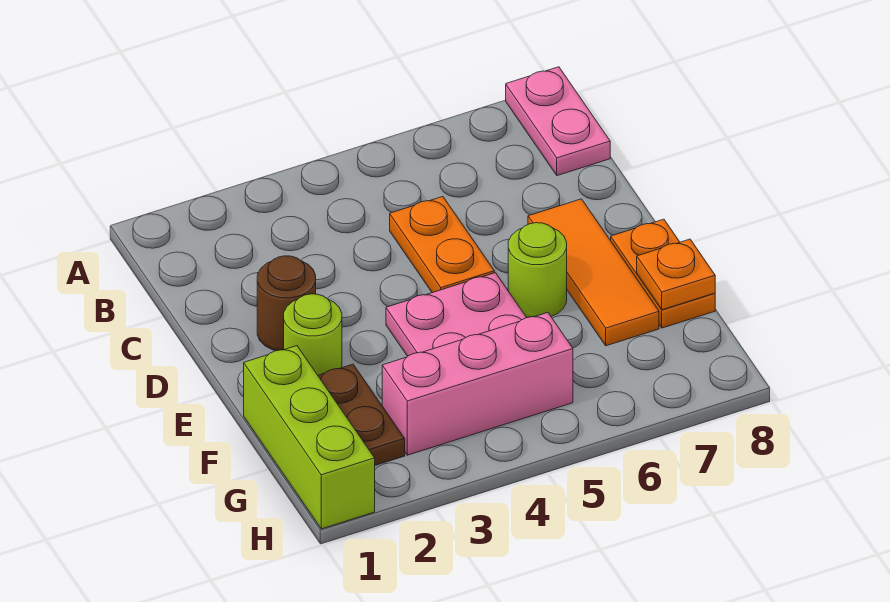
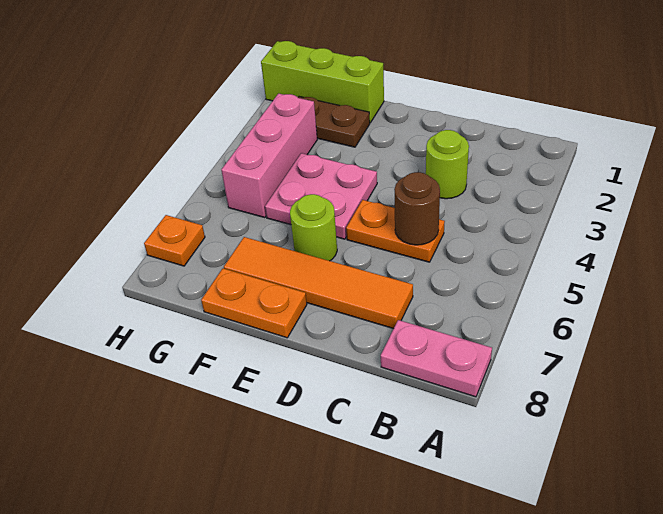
brown 1x1 round brick [257,256,316,351] -> brown 1x1 round brick moved to [394,172,440,245]
orange 1x3 tile [528,199,659,346] -> orange 1x4 tile [224,237,413,329]
lime 1x1 round brick [284,294,342,375] -> lime 1x1 round brick moved to [426,130,469,199]
orange 1x1 plate [637,239,715,310] -> orange 1x1 plate moved to [144,215,205,266]

